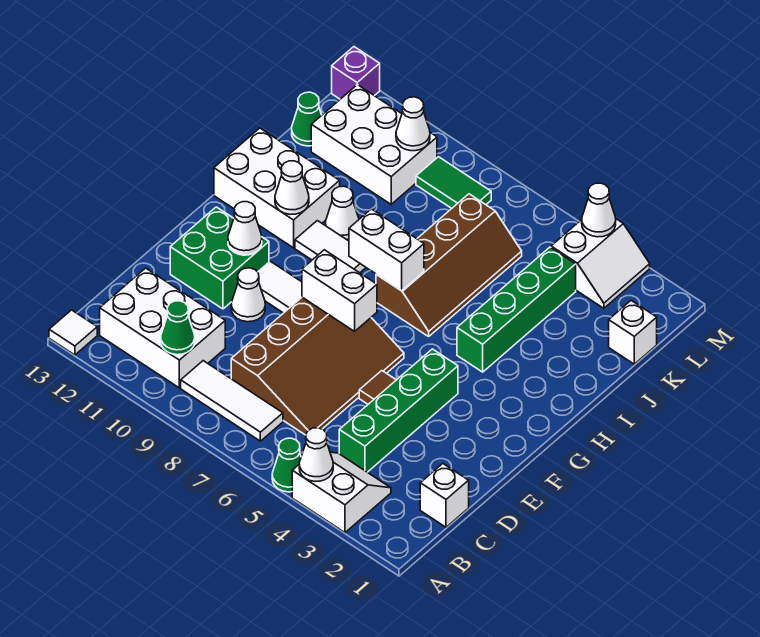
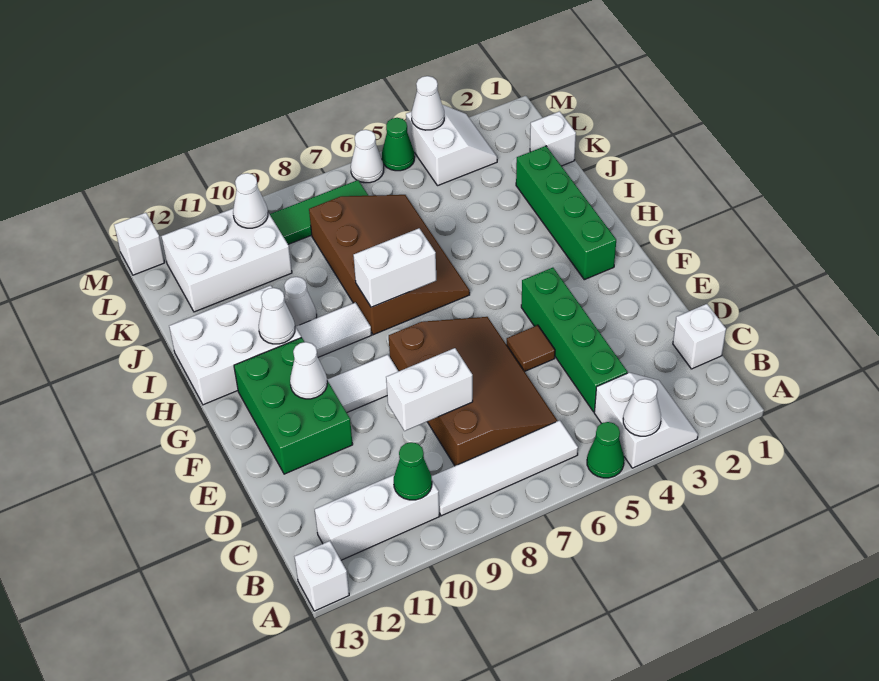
white 2x2 slope [292,452,391,532] -> white 2x2 slope turned to [594,373,698,468]
white 1x1 tile [49,310,97,355] -> white 1x1 brick [295,541,349,611]
white 1x3 tile [181,361,283,441] -> white 1x4 tile [432,420,578,516]
white 2x3 brick [100,268,225,388] -> white 1x3 brick [314,474,439,560]
white 1x1 cone [231,268,265,322] -> white 1x1 cone moved to [351,130,384,183]
green 2x2 brick [170,207,269,309] -> green 2x3 brick [234,338,353,474]
white 1x2 brick [302,250,377,331] -> white 1x2 brick moved to [386,348,473,431]
green 1x4 brick [457,247,576,372] -> green 1x4 brick moved to [516,146,616,280]
brown 2x4 slope [376,194,522,336] -> brown 3x4 slope [309,195,470,335]
green 1x1 cone [292,92,322,146] -> green 1x1 cone moved to [382,118,415,171]
green 1x2 tile [416,157,491,209] -> green 1x3 tile [270,180,369,244]
purple 1x1 brick [332,47,380,99] -> white 1x1 brick [114,213,165,275]

